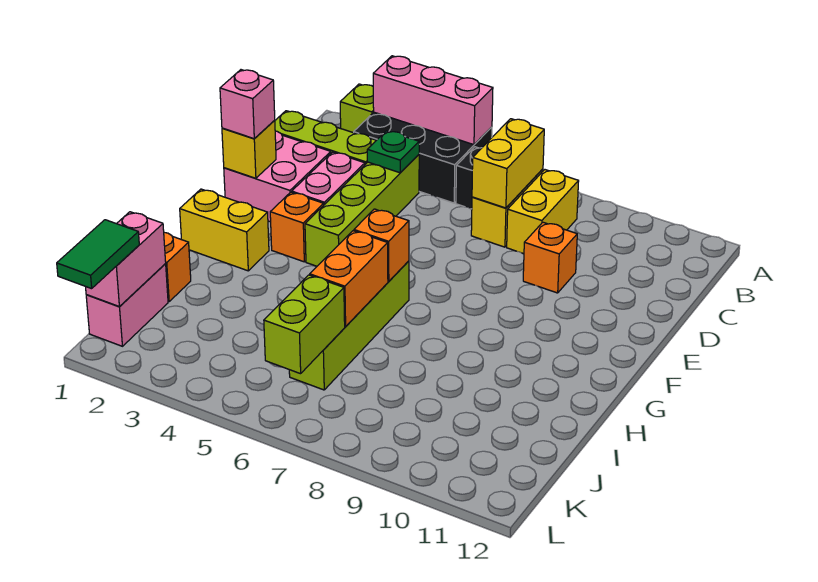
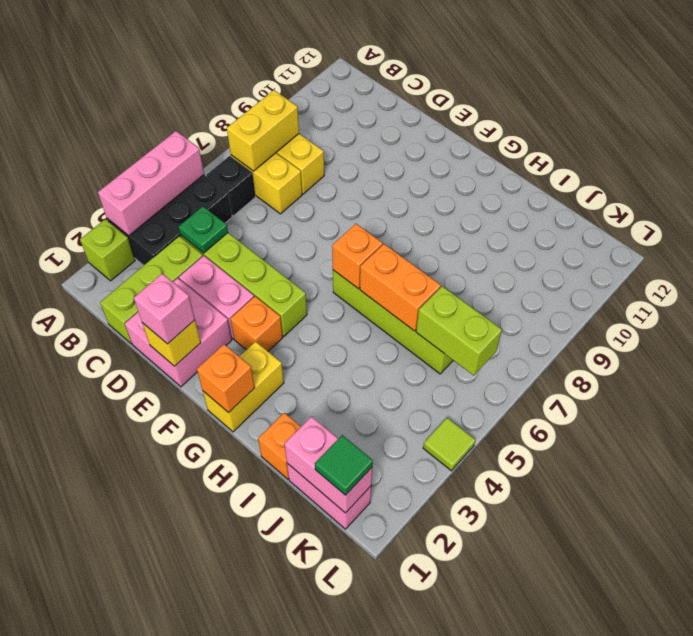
yellow 1x2 brick [472,119,544,208] -> yellow 1x2 brick turned to [227,90,299,171]
orange 1x1 brick [523,222,577,293] -> orange 1x1 brick moved to [197,344,255,413]
green 1x2 tile [57,220,139,289] -> green 1x1 tile [315,435,373,495]
none -> lime 1x1 tile [423,418,475,471]

